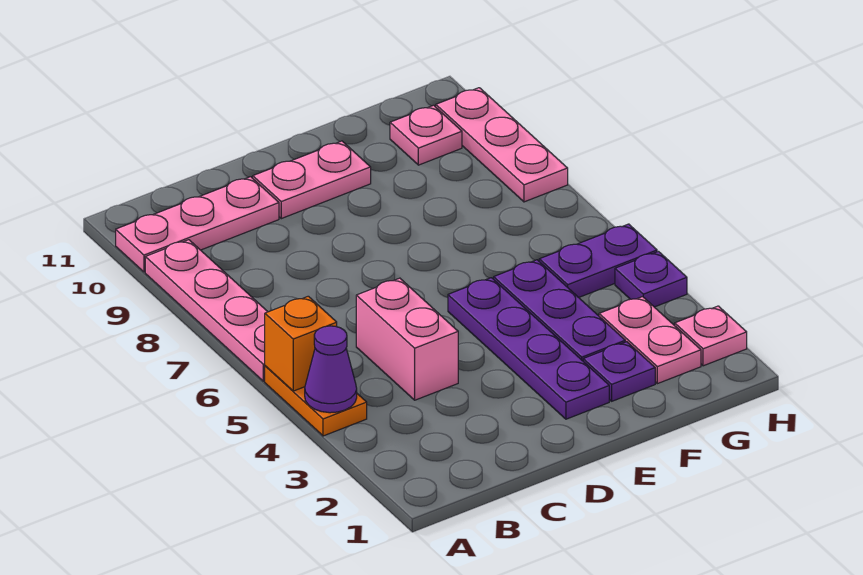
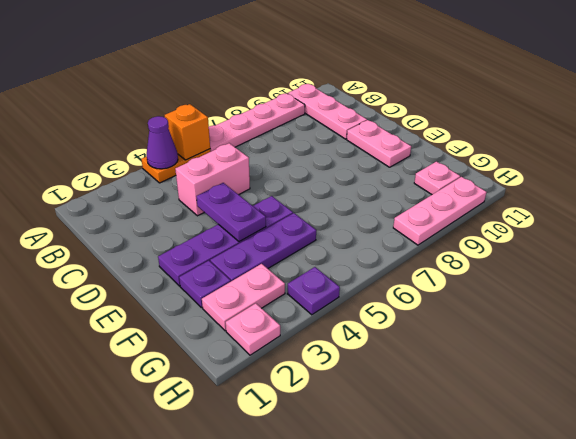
purple 1x2 plate [539,224,657,297] -> purple 1x2 plate moved to [196,183,266,242]

